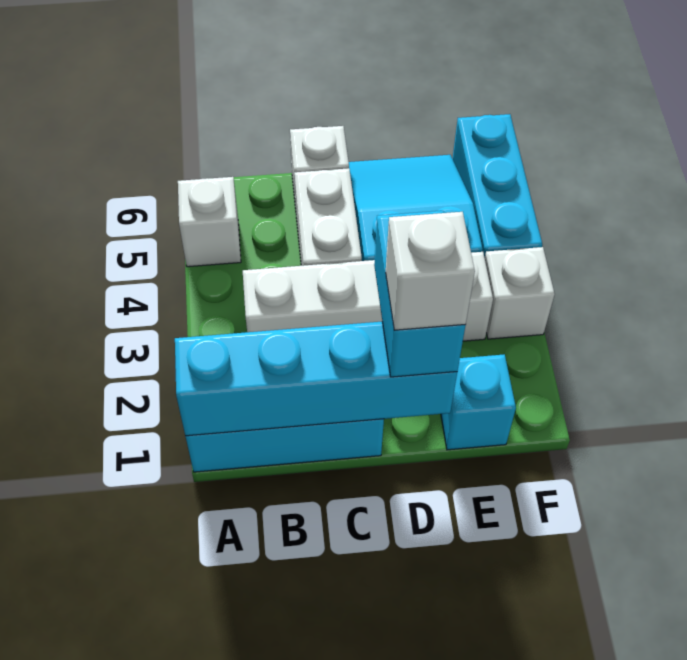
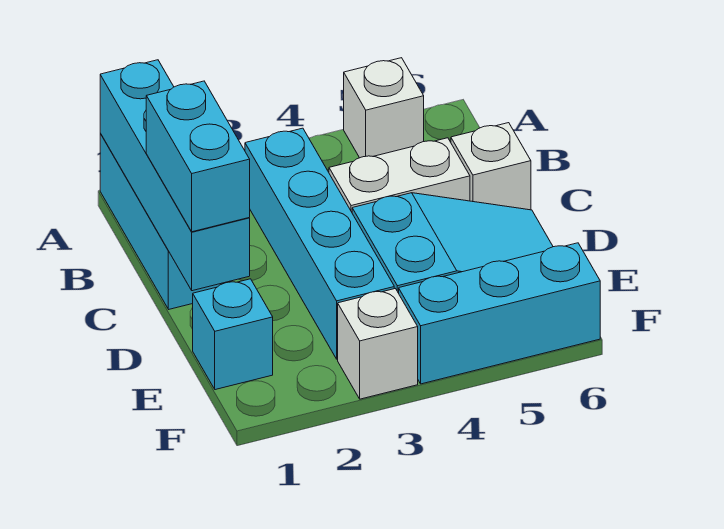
white 1x4 brick [243,252,493,341] -> cyan 1x4 brick [245,128,394,359]
cyan 1x2 brick [374,211,466,377] -> cyan 1x2 brick turned to [146,81,250,232]
white 1x1 brick [386,212,475,330] -> none

